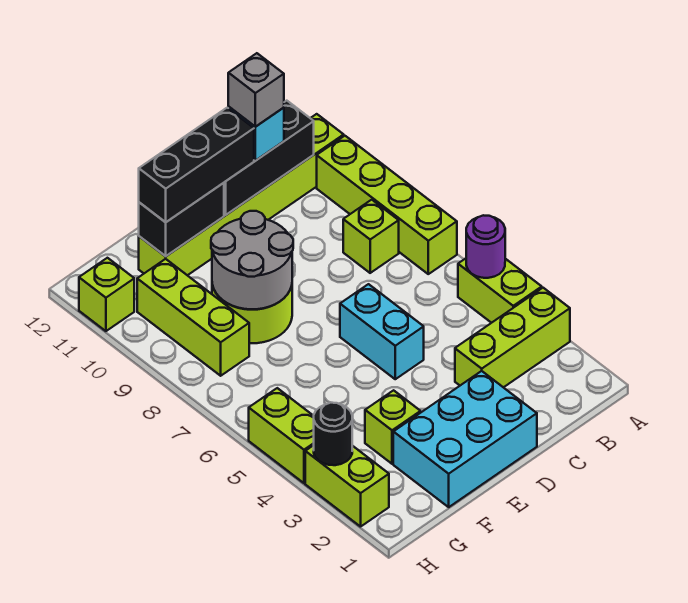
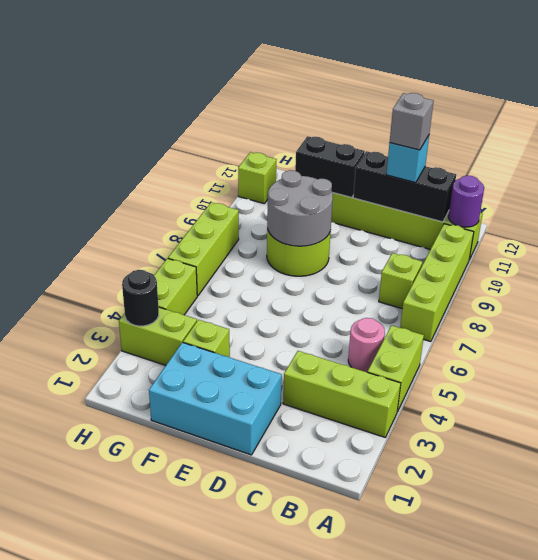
purple 1x1 round brick [466,215,505,278] -> purple 1x1 round brick moved to [448,175,484,227]
none -> pink 1x1 round brick [348,318,385,372]
cyan 1x2 brick [340,284,424,379] -> none
black 1x3 brick [139,108,254,222] -> none
lime 1x3 brick [137,259,249,376] -> lime 1x3 brick moved to [168,202,239,296]
lime 1x2 brick [305,445,389,527] -> lime 1x2 brick turned to [119,307,197,365]

